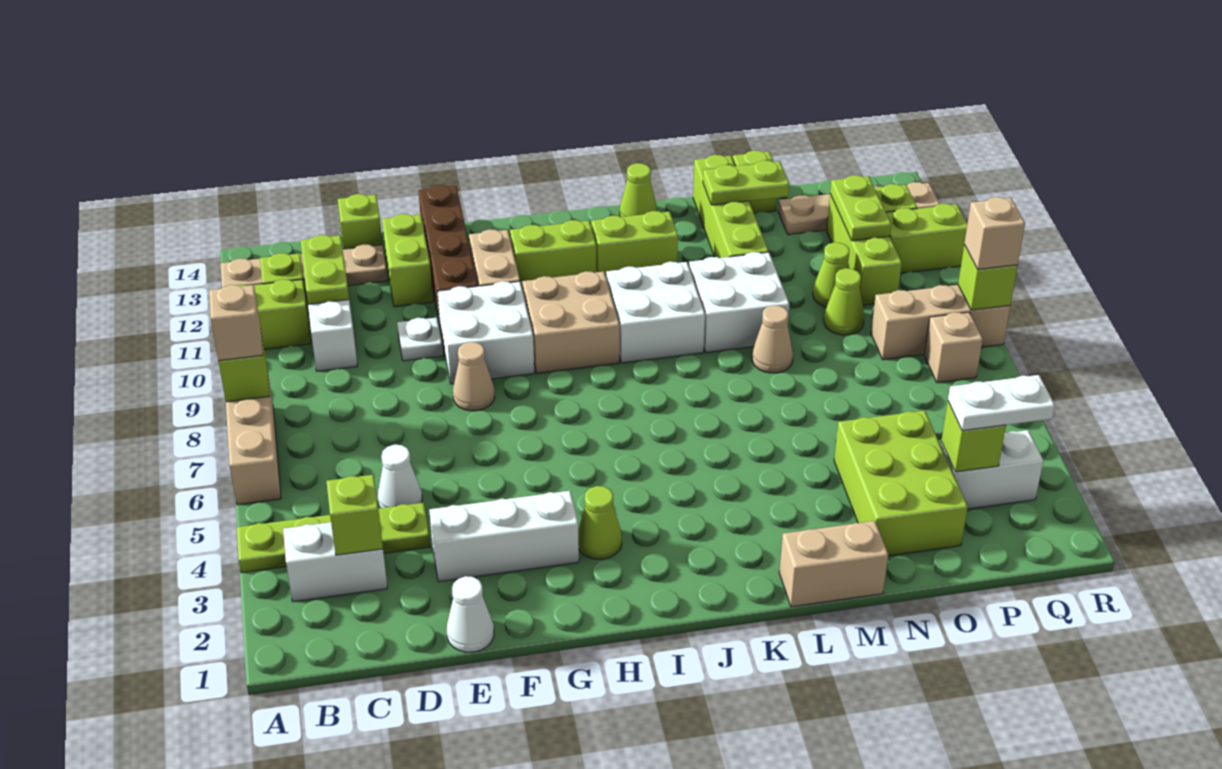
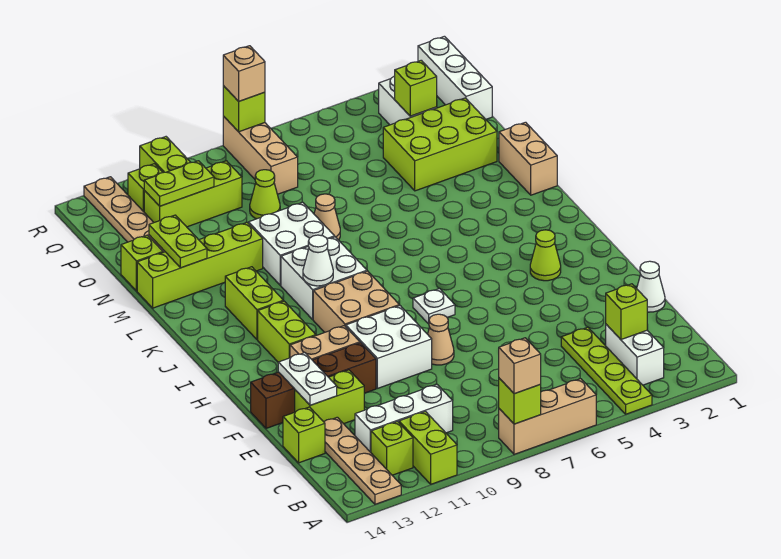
lime 1x2 plate [301,235,349,304] -> none
white 1x1 cone [378,445,422,508] -> white 1x1 cone moved to [303,235,333,286]
white 1x3 brick [429,491,579,582] -> white 1x3 brick moved to [418,36,492,119]
white 1x1 plate [397,318,443,361] -> white 1x1 plate moved to [413,289,455,324]
lime 1x1 cone [620,163,657,217] -> none
lime 1x1 cone [813,242,849,307] -> none
white 1x2 plate [948,375,1055,431] -> white 1x2 plate moved to [278,353,337,405]
tan 1x1 brick [924,312,983,383] -> none

